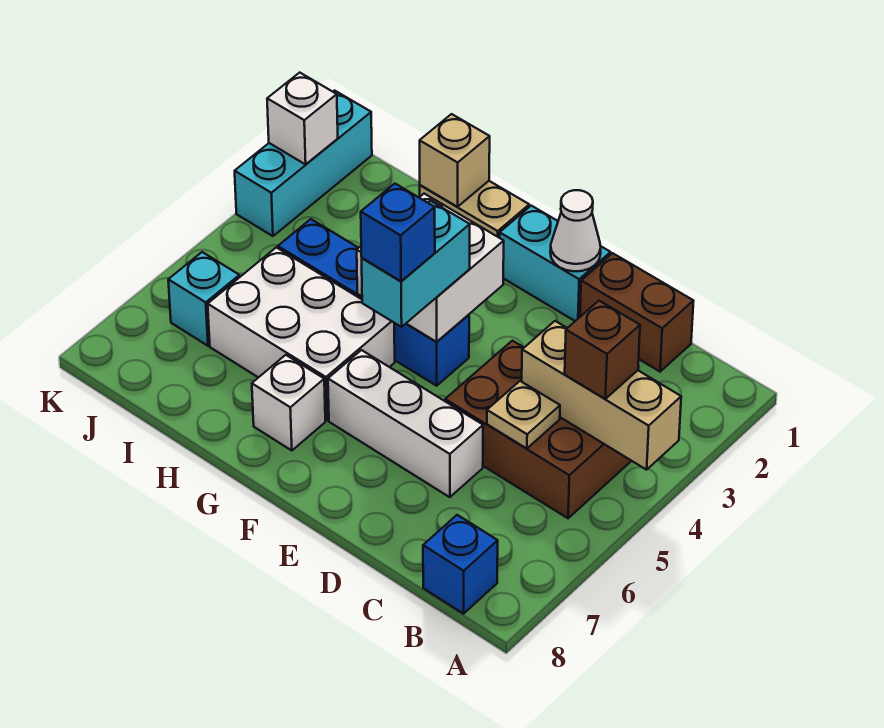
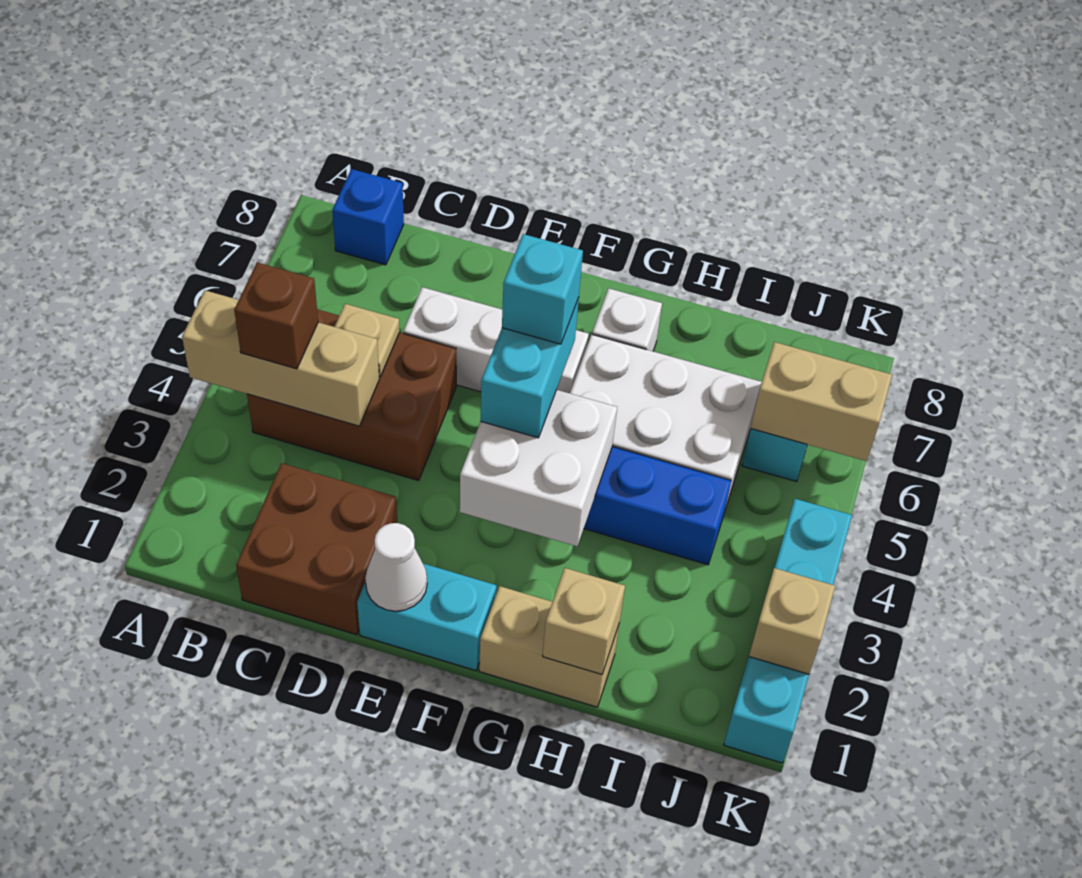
brown 1x2 brick [580,253,694,372] -> brown 2x2 brick [236,463,397,635]
blue 1x1 brick [361,184,435,281] -> cyan 1x1 brick [502,234,583,344]
none -> tan 1x2 brick [751,342,892,461]
cyan 1x3 brick [235,91,372,236] -> cyan 1x4 brick [724,499,852,763]
white 1x1 brick [267,73,338,164] -> tan 1x1 brick [749,568,835,674]

